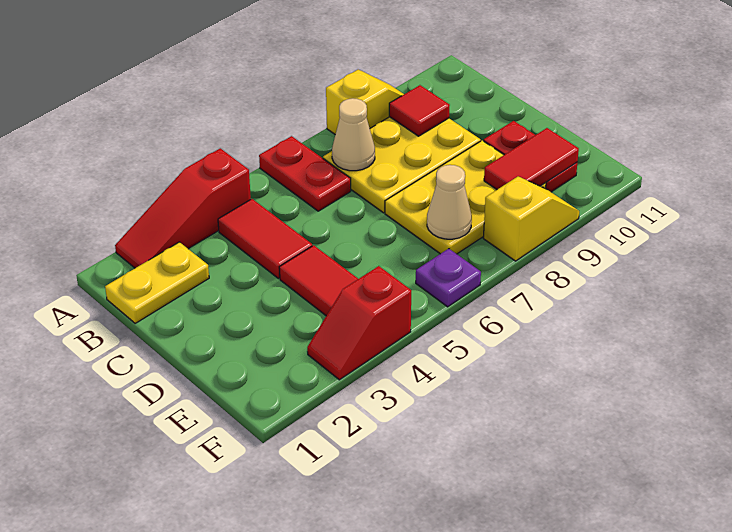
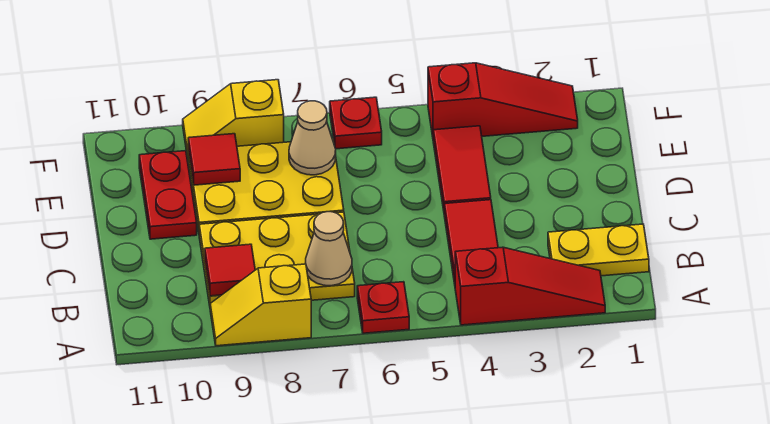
red 1x2 plate [259,136,351,211] -> red 1x1 plate [357,282,409,333]
red 1x2 tile [484,128,579,189] -> red 1x1 tile [188,134,240,185]
red 1x2 slope [307,266,411,380] -> red 1x3 slope [428,63,578,137]
purple 1x1 plate [416,249,481,307] -> red 1x1 plate [330,97,382,149]

